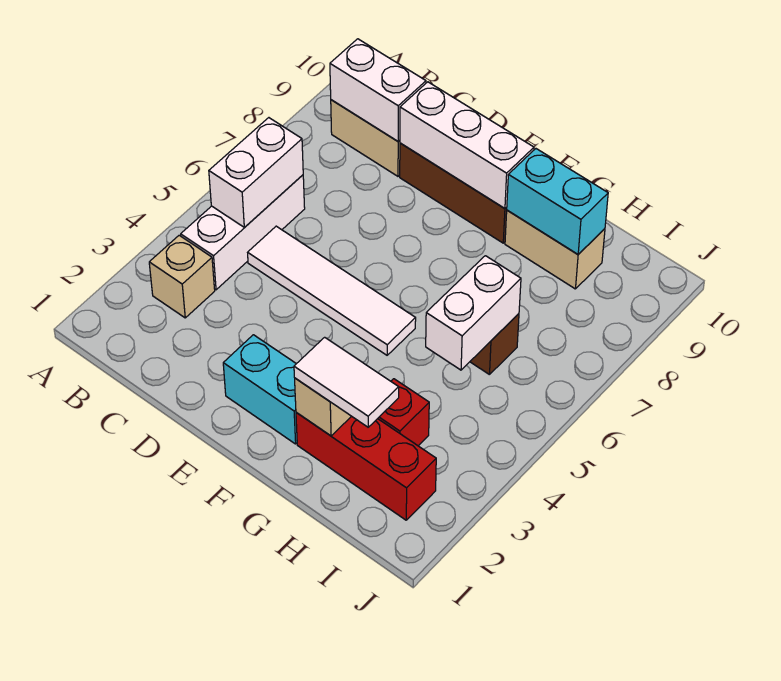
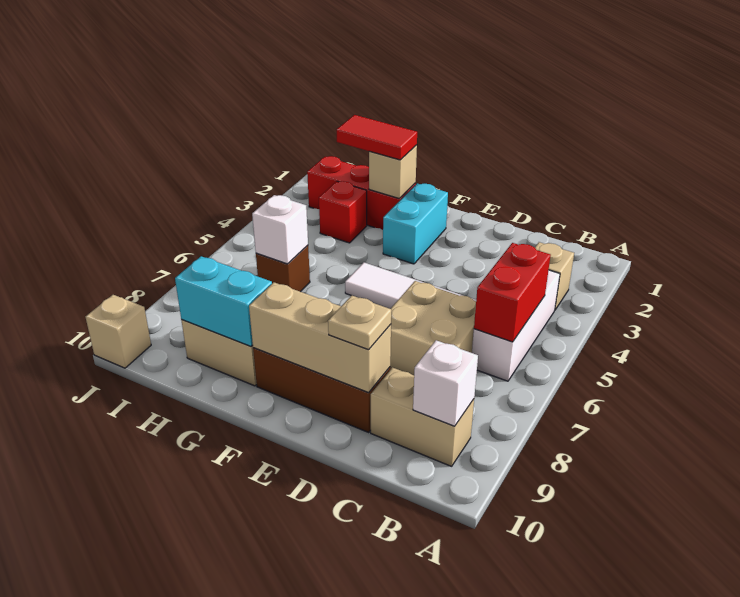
white 1x2 brick [209,118,303,227] -> red 1x2 brick [474,243,551,342]
white 1x2 brick [330,39,426,141] -> white 1x1 brick [413,340,478,426]
none -> tan 2x2 brick [390,281,476,375]
white 1x3 brick [400,82,534,209] -> tan 1x3 brick [249,282,391,393]
none -> tan 1x1 plate [328,295,391,350]
cyan 1x2 brick [223,335,297,444] -> cyan 1x2 brick turned to [383,183,448,264]
white 1x2 tile [294,337,399,427] -> red 1x2 tile [337,115,417,160]
white 1x2 brick [426,256,521,370] -> white 1x1 brick [252,195,308,264]
none -> tan 1x1 brick [86,295,151,368]

